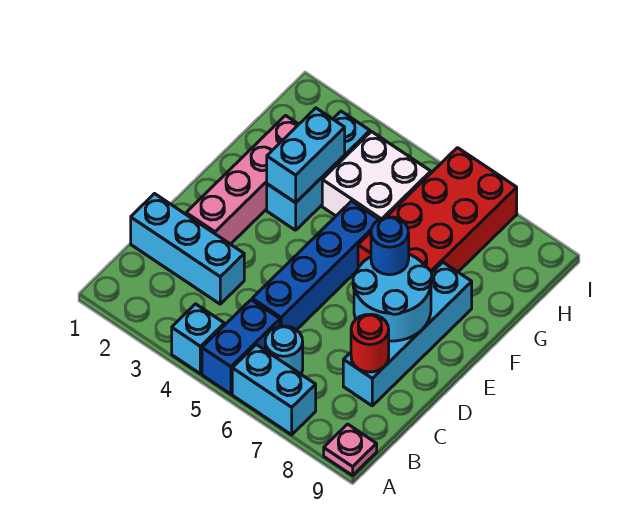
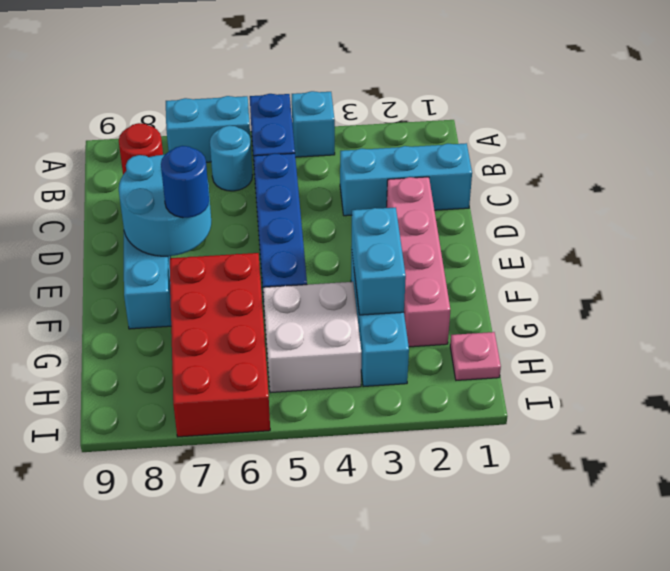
pink 1x1 plate [324,424,377,475] -> pink 1x1 plate moved to [450,332,501,380]

